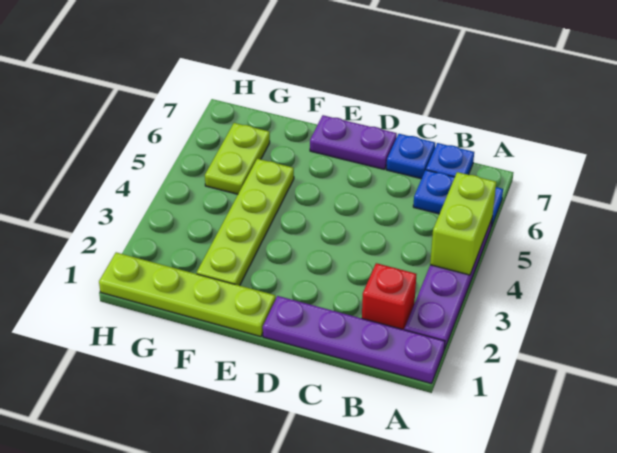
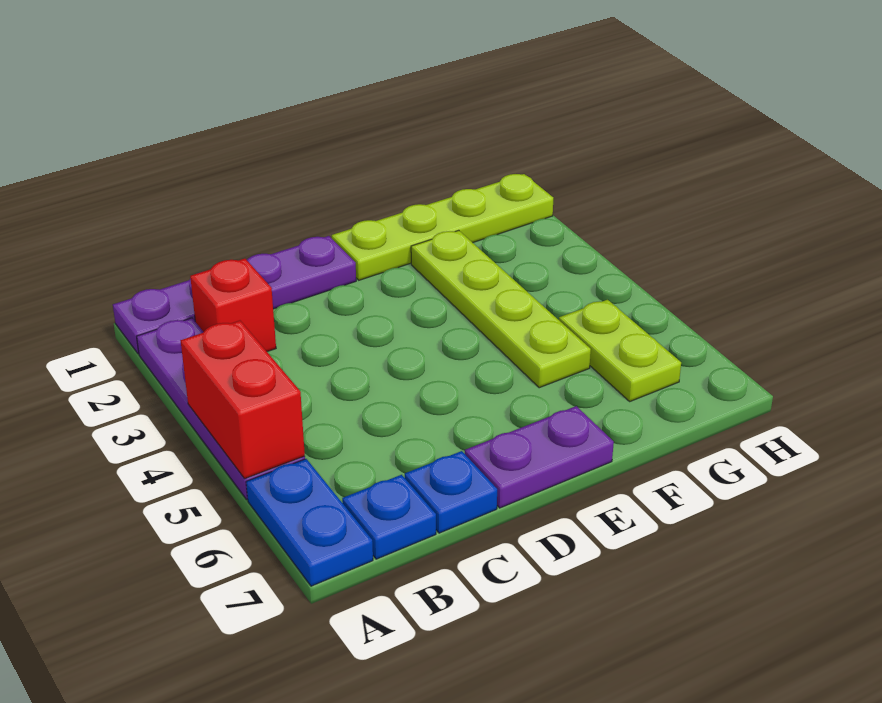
lime 1x2 brick [430,172,496,275] -> red 1x2 brick [181,321,305,478]
blue 1x2 plate [413,170,503,227] -> blue 1x2 plate turned to [246,459,373,586]

